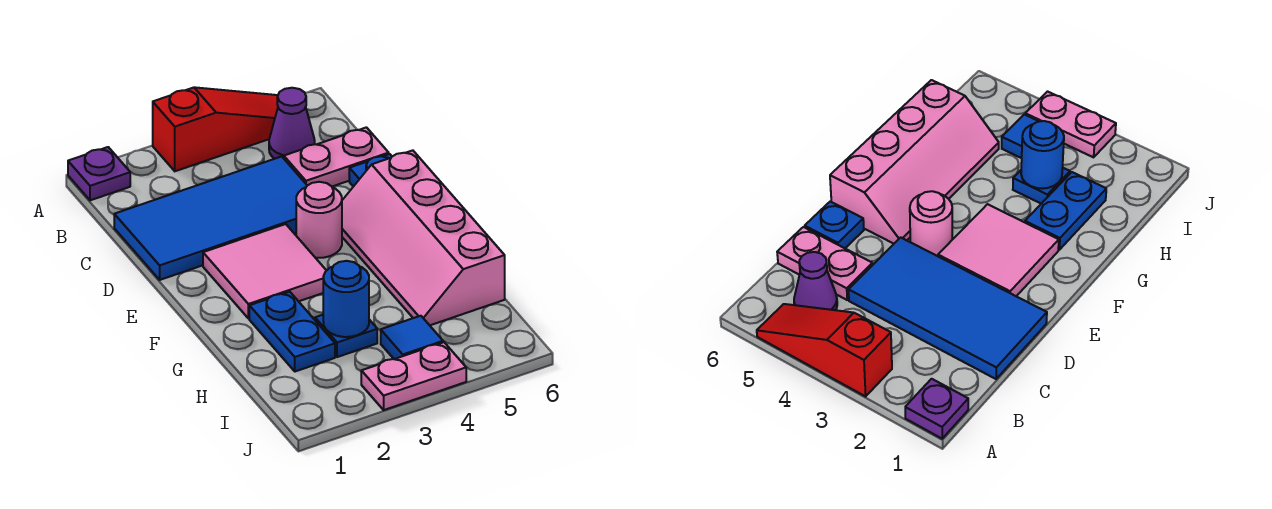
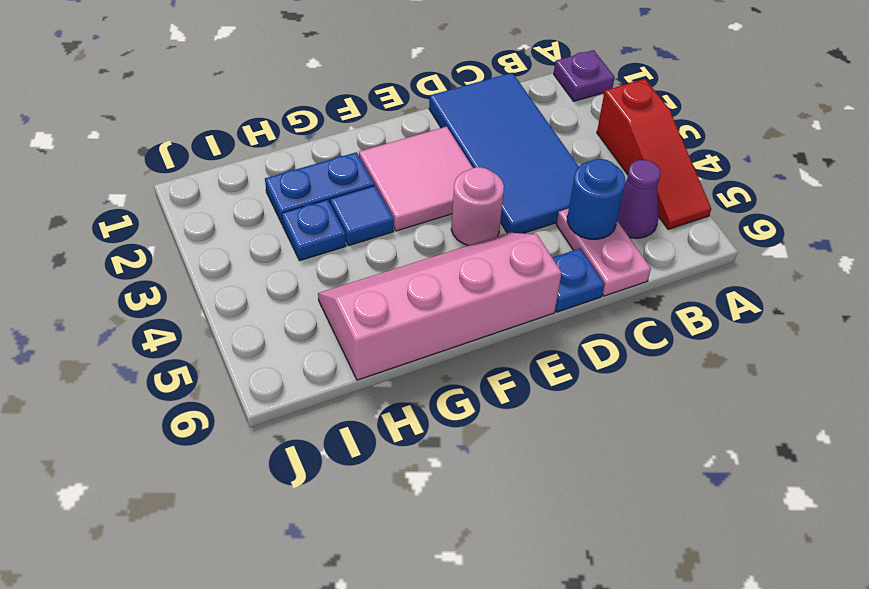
blue 1x1 round brick [323,261,369,337] -> blue 1x1 round brick moved to [567,159,625,239]
blue 1x1 tile [381,316,443,359] -> blue 1x1 tile moved to [330,186,394,246]
pink 1x2 plate [361,342,466,410] -> none

